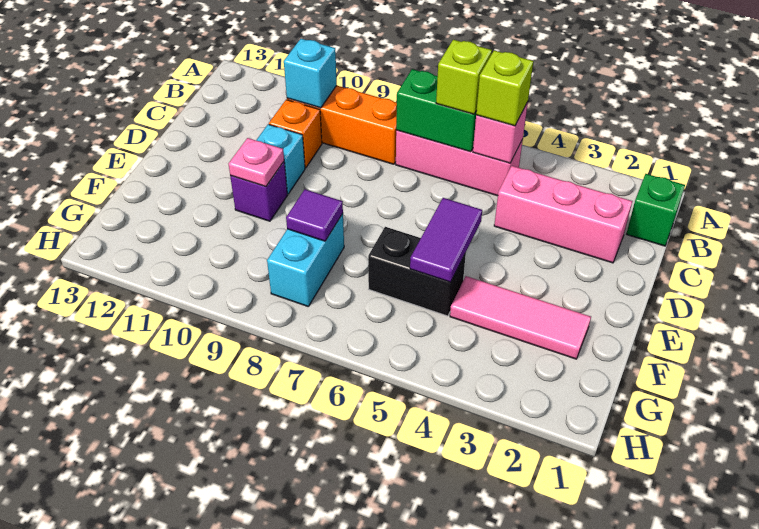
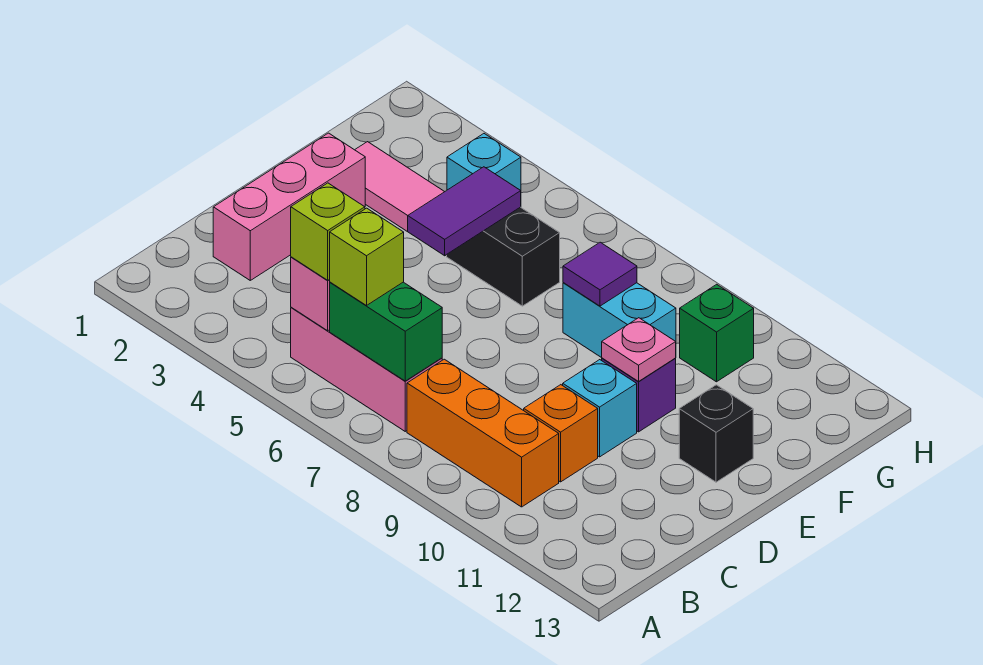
green 1x1 brick [627,174,685,246] -> green 1x1 brick moved to [680,284,754,382]
cyan 1x1 brick [284,39,337,108] -> cyan 1x1 brick moved to [447,134,521,191]
pink 1x3 brick [494,166,632,263] -> pink 1x3 brick turned to [213,133,365,280]
none -> black 1x1 brick [679,385,753,482]
cyan 1x2 brick [267,214,344,307] -> cyan 1x2 brick turned to [563,283,676,358]

